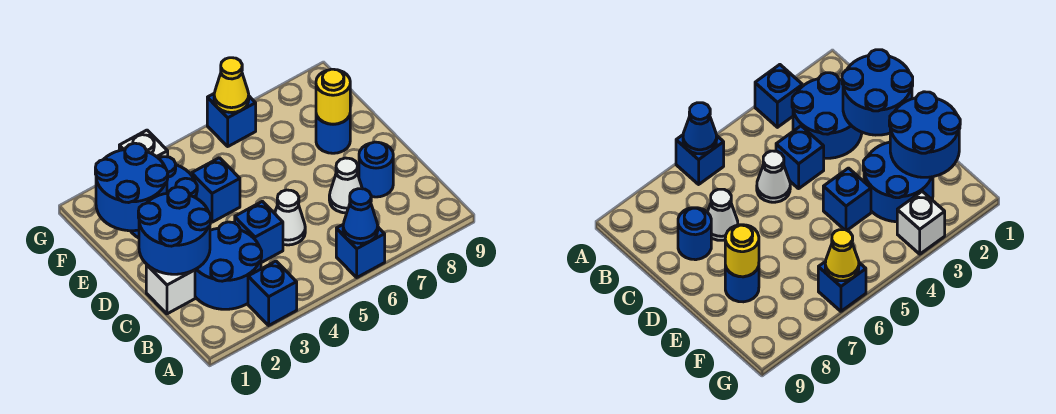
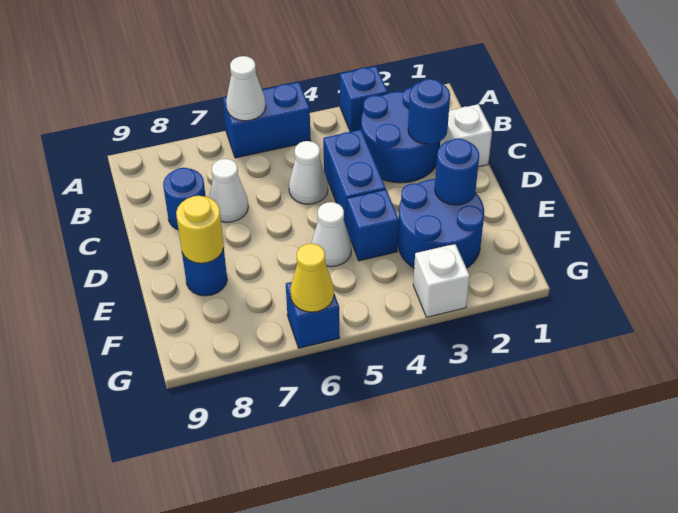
blue 1x1 brick [336,225,385,277] -> blue 1x2 brick [223,82,311,158]
blue 1x1 cone [343,189,378,243] -> white 1x1 cone [226,56,266,121]
blue 2x2 round brick [138,187,211,274] -> blue 1x1 round brick [408,79,450,144]
blue 1x1 brick [235,201,283,263] -> blue 1x2 brick [323,130,386,228]
blue 2x2 round brick [95,143,168,231] -> blue 1x1 round brick [435,138,479,205]
none -> white 1x1 cone [312,202,352,267]

